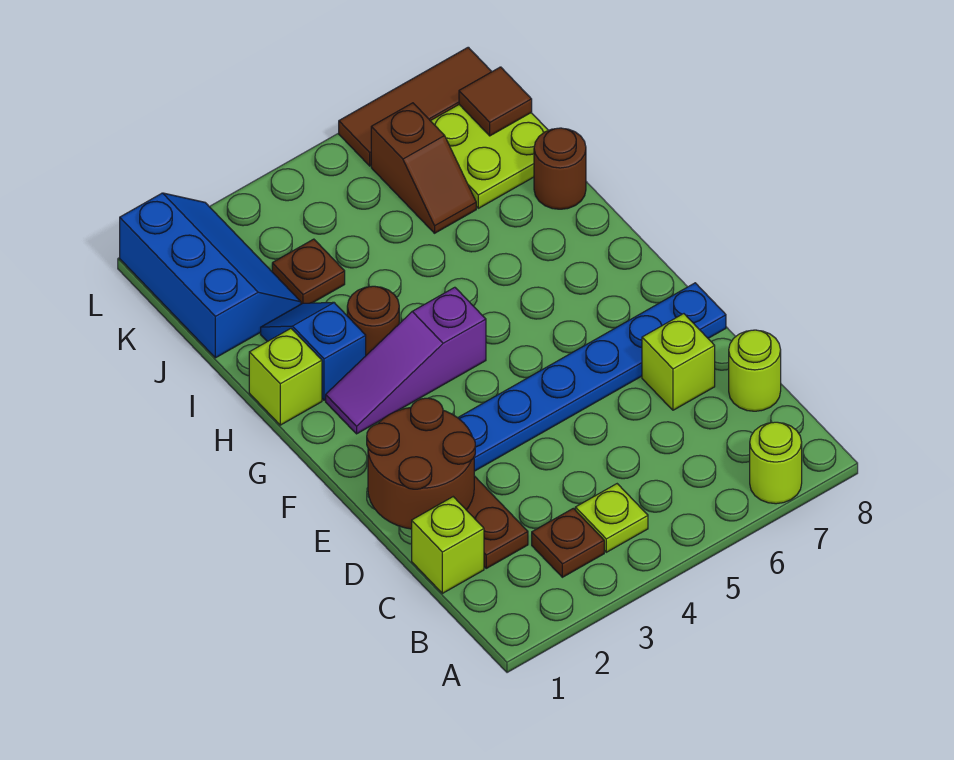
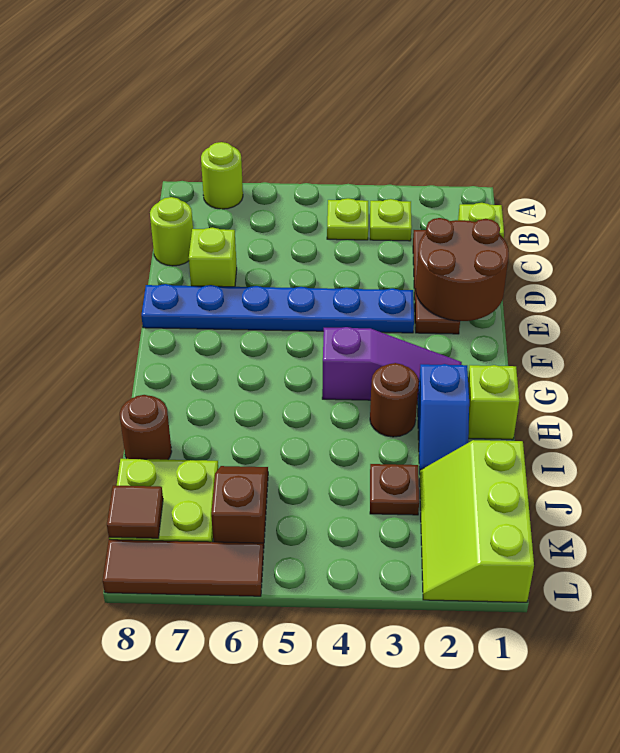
brown 1x1 plate [532,508,604,577] -> lime 1x1 plate [370,199,412,241]
blue 2x3 slope [120,193,301,358] -> lime 2x3 slope [420,440,534,602]

